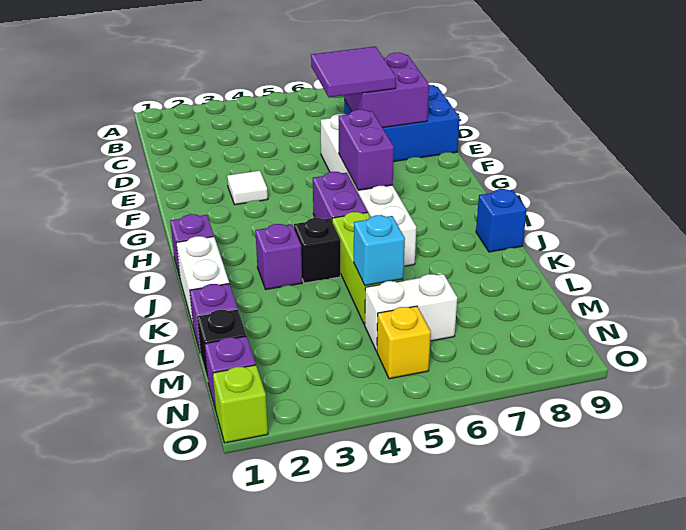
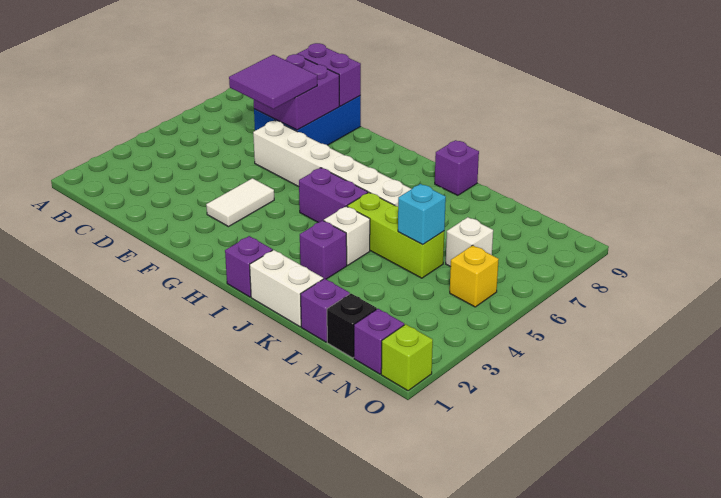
white 1x1 tile [227,171,268,205] -> white 1x2 tile [206,178,274,227]
purple 1x2 brick [339,110,394,190] -> purple 1x2 brick moved to [297,43,361,106]
black 1x1 brick [294,218,340,283] -> white 1x1 brick [324,206,370,265]
blue 1x1 brick [476,189,527,252] -> purple 1x1 brick [435,140,479,195]
white 1x2 brick [365,274,457,351] -> white 1x1 brick [446,217,493,267]

